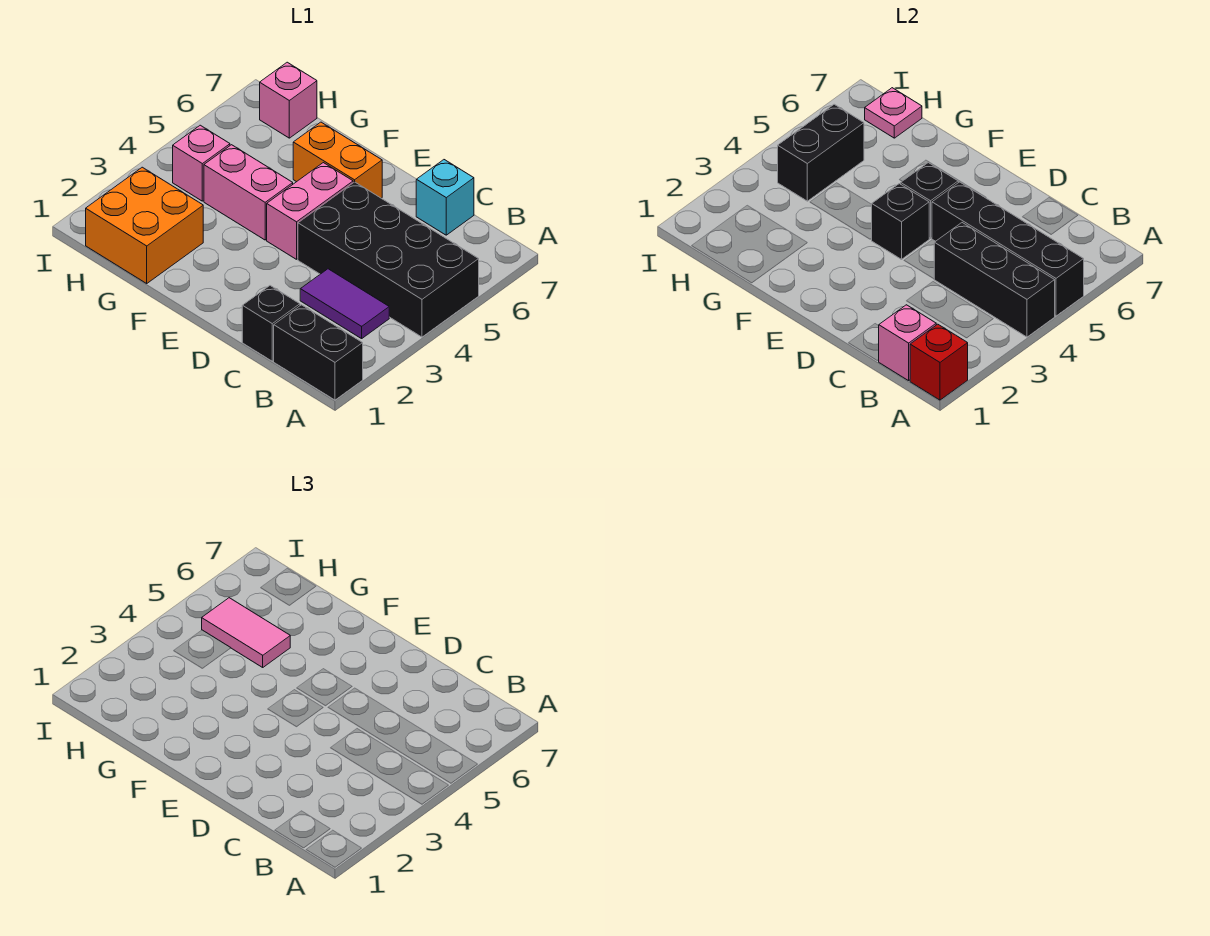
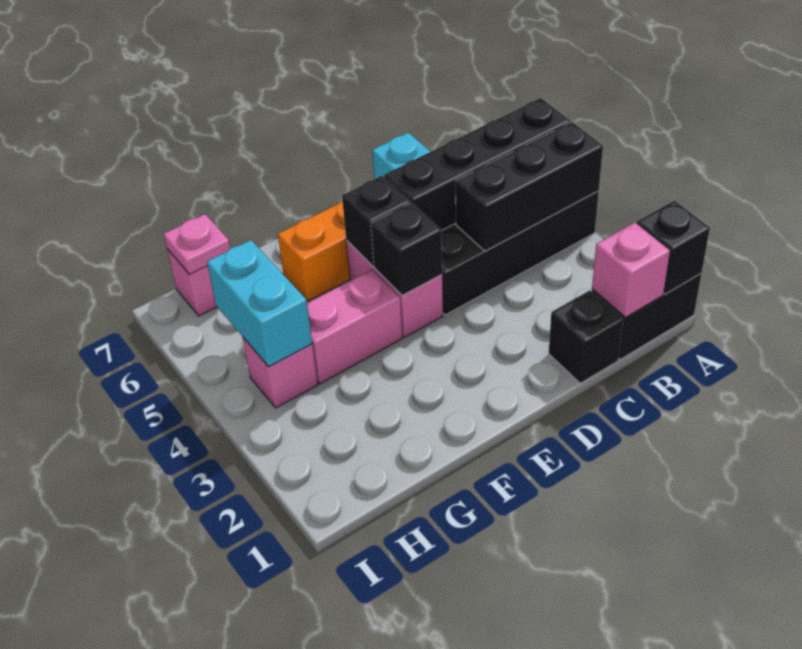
red 1x1 brick [910,324,968,400] -> black 1x1 brick [637,201,710,294]
purple 1x2 tile [300,269,389,339] -> none
orange 2x2 brick [86,167,203,283] -> none
pink 1x2 tile [202,598,290,667] -> none
black 1x2 brick [778,104,864,201] -> cyan 1x2 brick [207,240,312,367]

